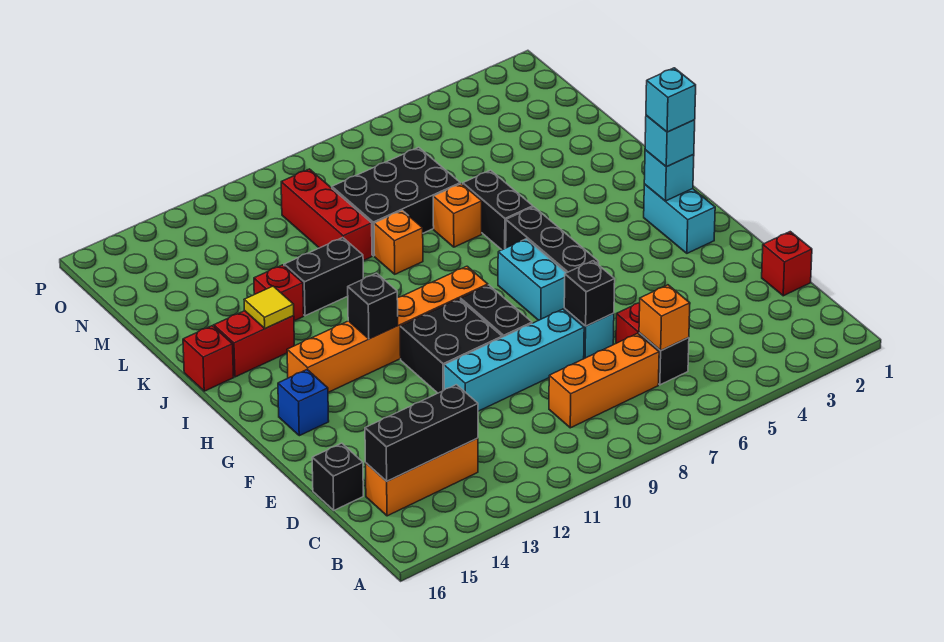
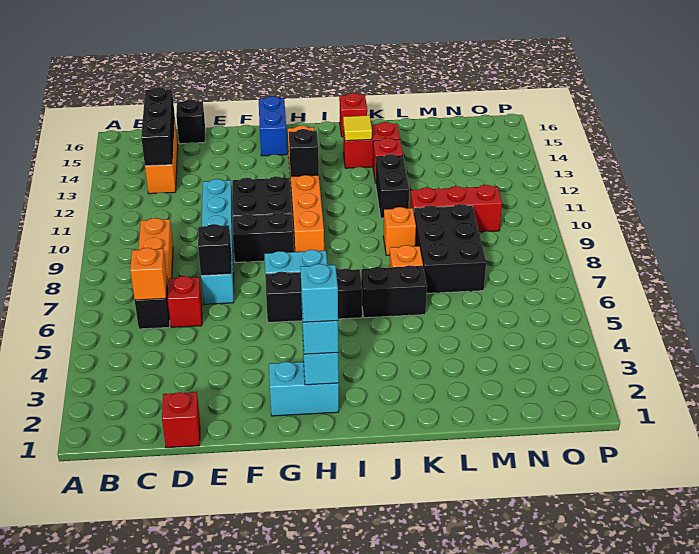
blue 1x1 brick [278,370,329,436] -> blue 1x2 brick [259,96,287,156]
red 1x2 brick [214,311,294,377] -> red 1x2 brick turned to [343,122,400,168]

